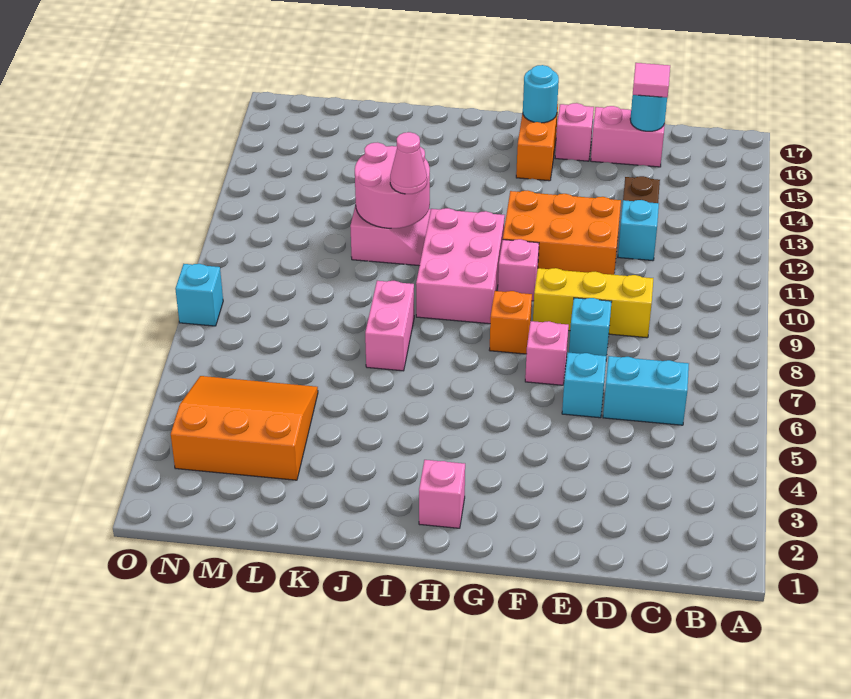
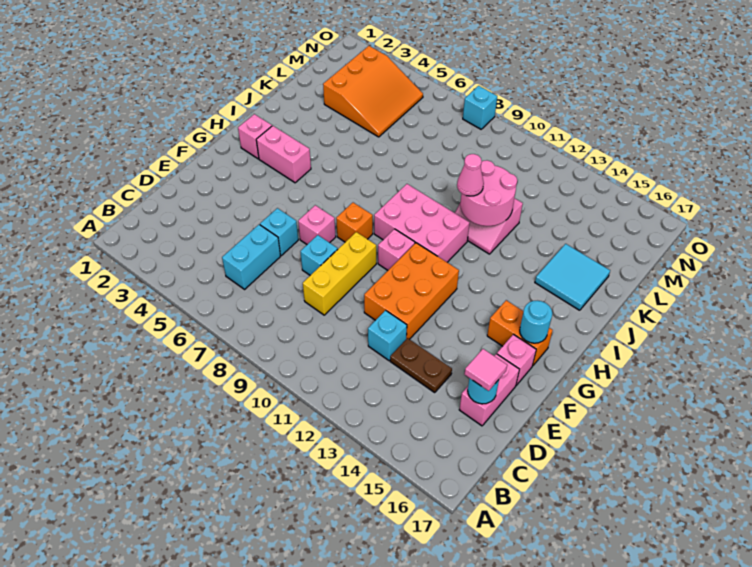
pink 1x2 brick [365,281,414,371] -> pink 1x2 brick moved to [256,126,311,183]
none -> cyan 2x2 tile [535,244,610,310]

